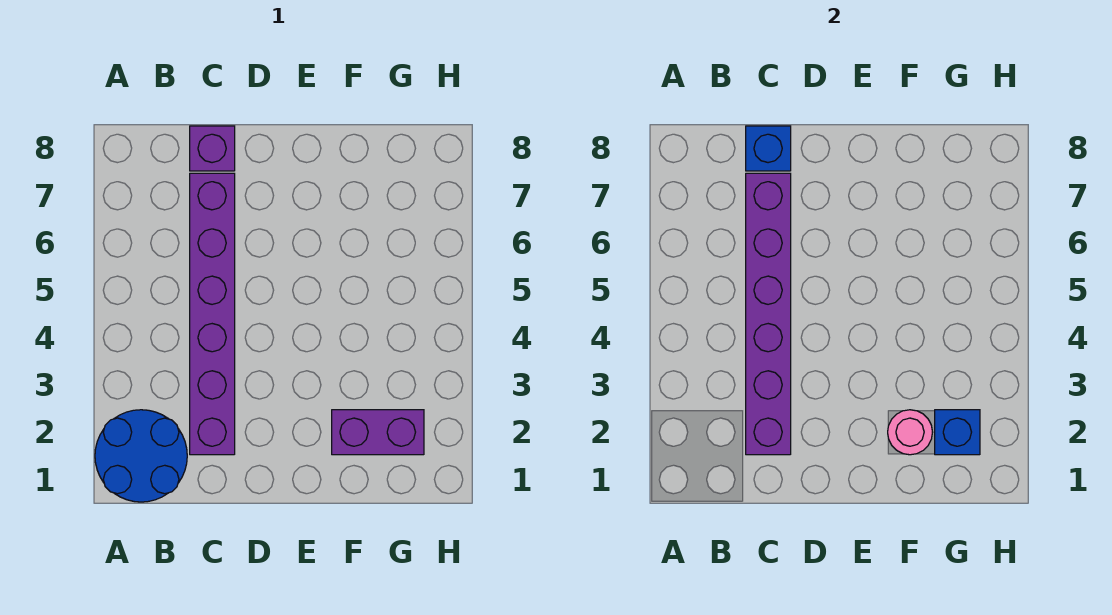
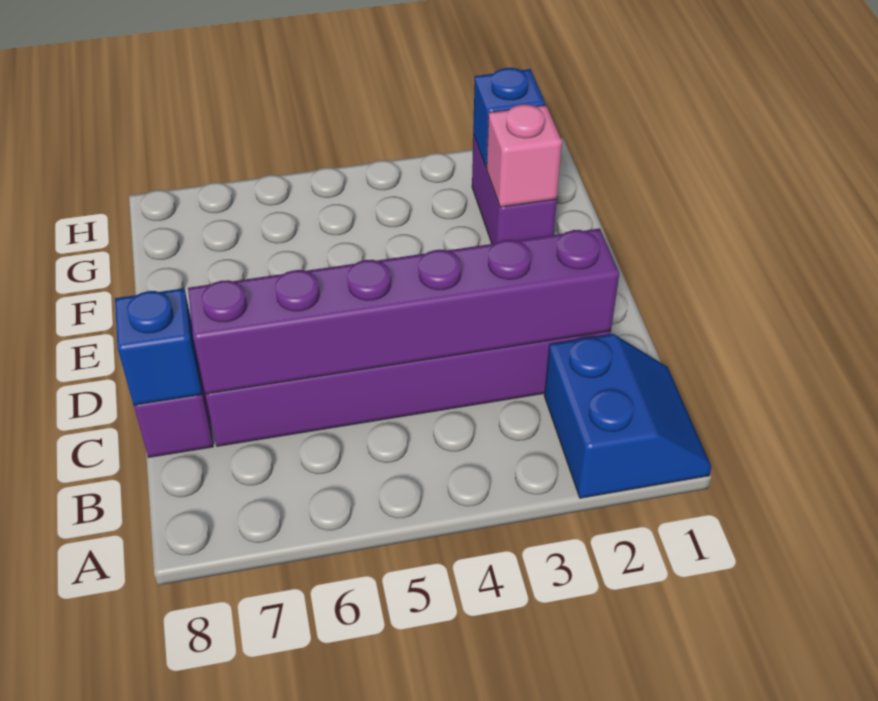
blue 2x2 round brick [95,410,187,502] -> blue 2x2 slope [544,334,711,498]
pink 1x1 round brick [888,410,933,455] -> pink 1x1 brick [487,104,562,207]

